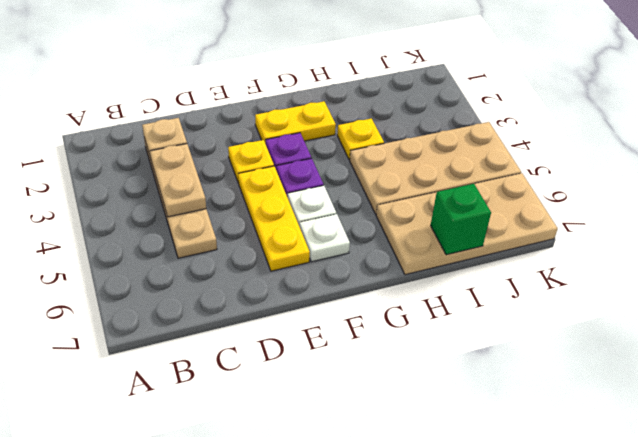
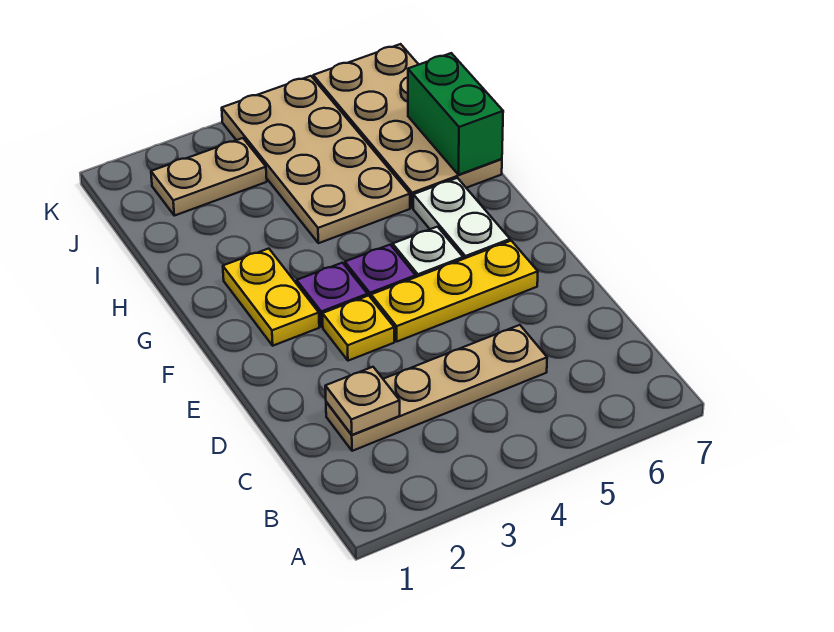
tan 1x2 plate [150,144,206,217] -> tan 1x2 plate moved to [151,138,267,216]
white 1x1 plate [300,214,350,262] -> white 1x2 plate [413,178,510,259]
yellow 1x1 plate [337,118,384,160] -> none
green 1x1 brick [431,184,491,255] -> green 1x2 brick [408,53,503,175]

